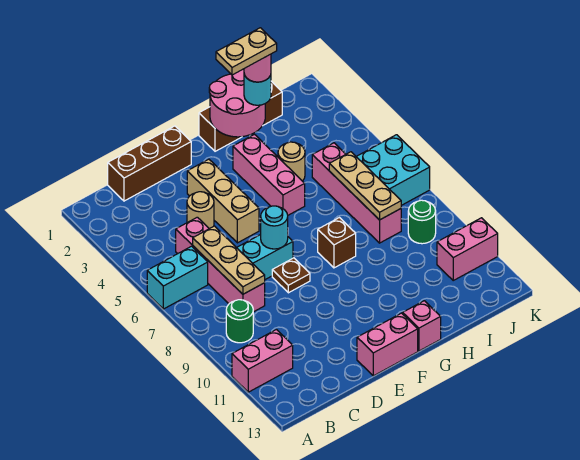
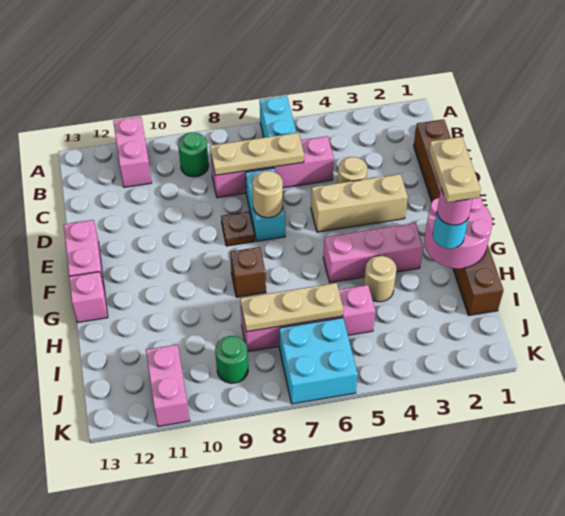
cyan 1x1 round brick [261,206,288,249] -> tan 1x1 round brick [252,171,283,218]

